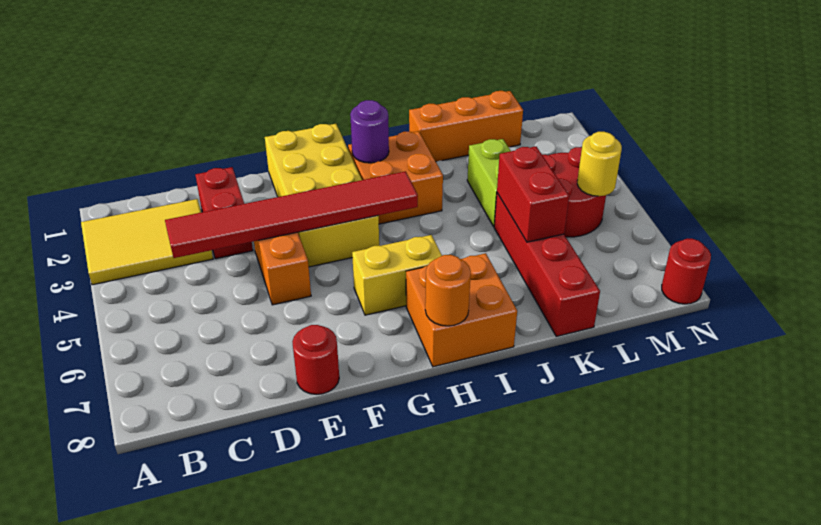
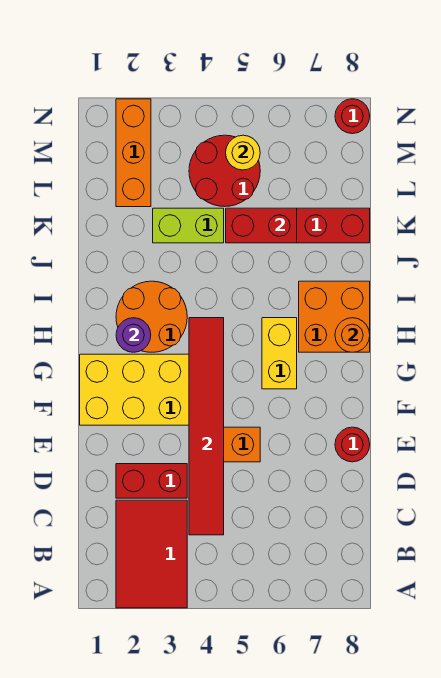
yellow 2x3 tile [81,199,213,285] -> red 2x3 tile [116,500,187,608]
orange 2x2 brick [348,131,443,224] -> orange 2x2 round brick [116,281,187,352]
orange 1x3 brick [409,91,523,162] -> orange 1x3 brick moved to [116,99,151,207]

